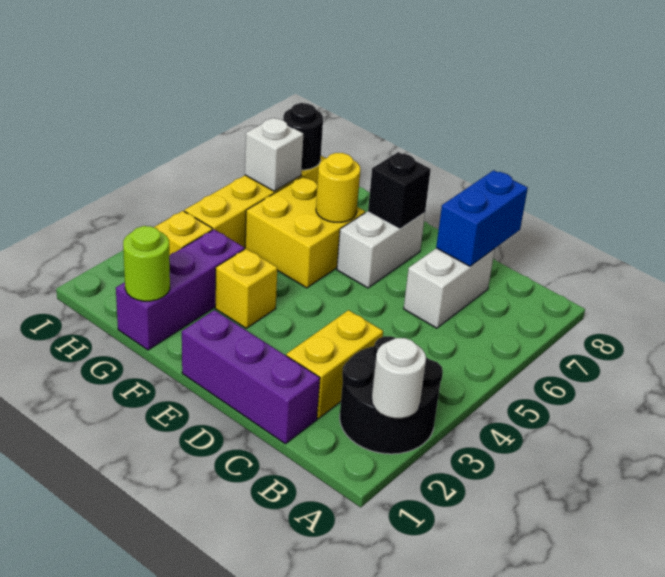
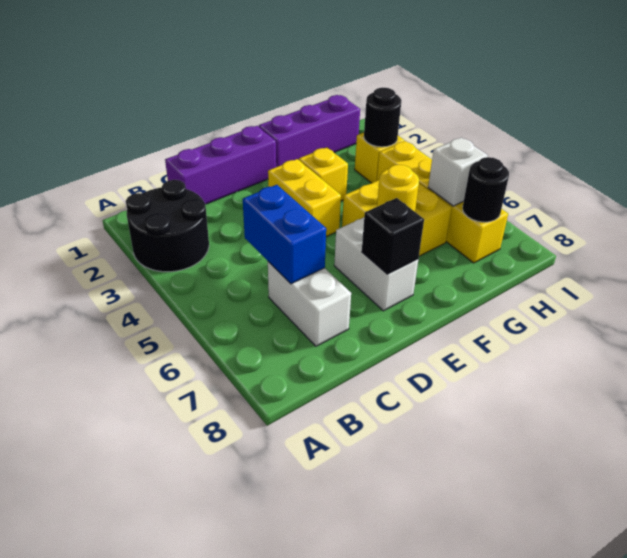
white 1x1 round brick [372,338,426,418] -> none
yellow 1x2 brick [286,310,383,419] -> yellow 1x2 brick moved to [268,159,341,236]
blue 1x2 brick [436,170,528,266] -> blue 1x2 brick moved to [243,185,326,284]
purple 1x3 brick [116,230,244,350] -> purple 1x3 brick turned to [259,95,360,167]
lime 1x1 round brick [123,226,170,301] -> none
none -> black 1x1 round brick [364,88,401,147]

